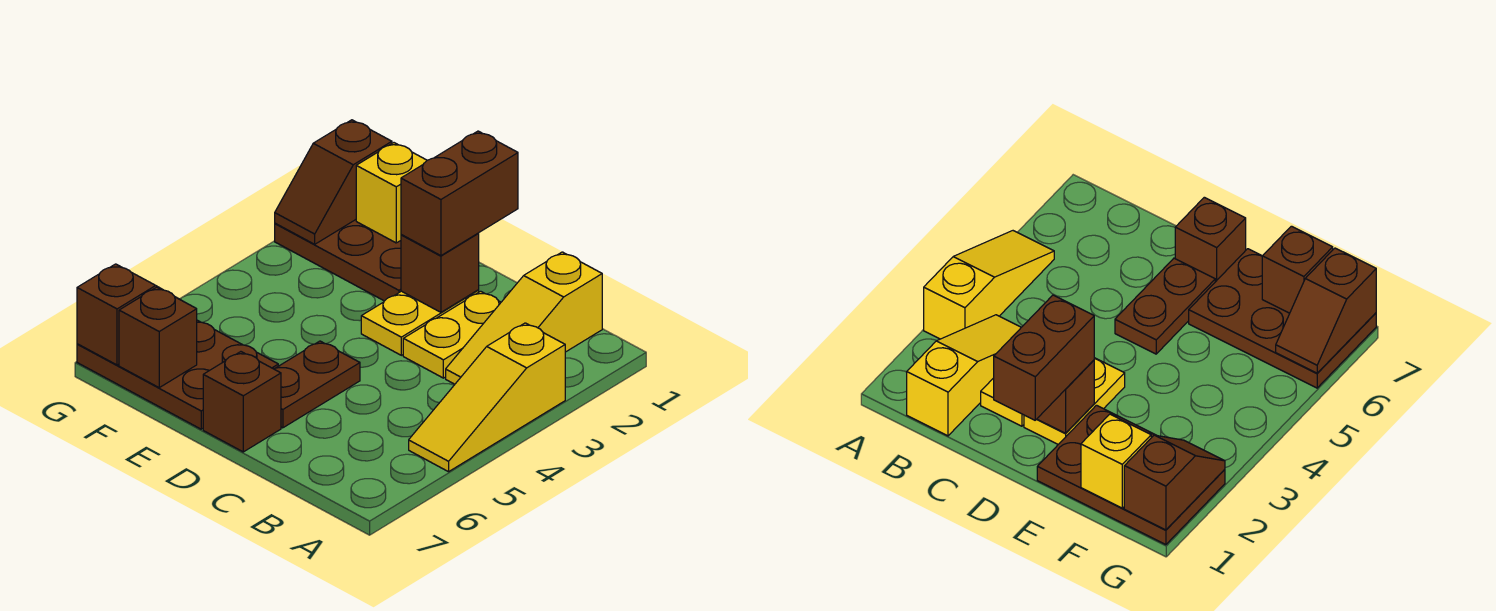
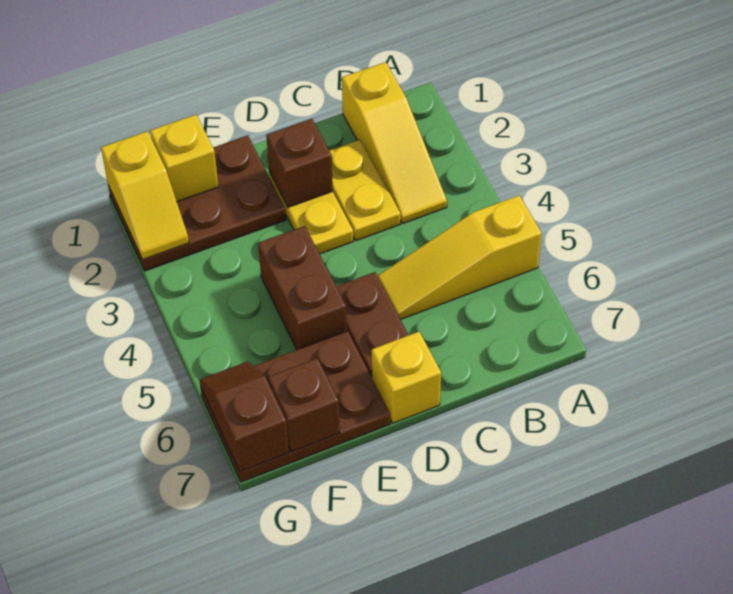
yellow 1x3 slope [409,323,565,472] -> yellow 1x3 slope turned to [378,195,542,319]
brown 1x2 brick [401,131,518,256] -> brown 1x2 brick moved to [258,226,347,350]
brown 1x1 brick [203,352,281,452] -> yellow 1x1 brick [372,332,441,423]
brown 1x2 slope [275,120,392,244] -> yellow 1x2 slope [101,131,189,259]

